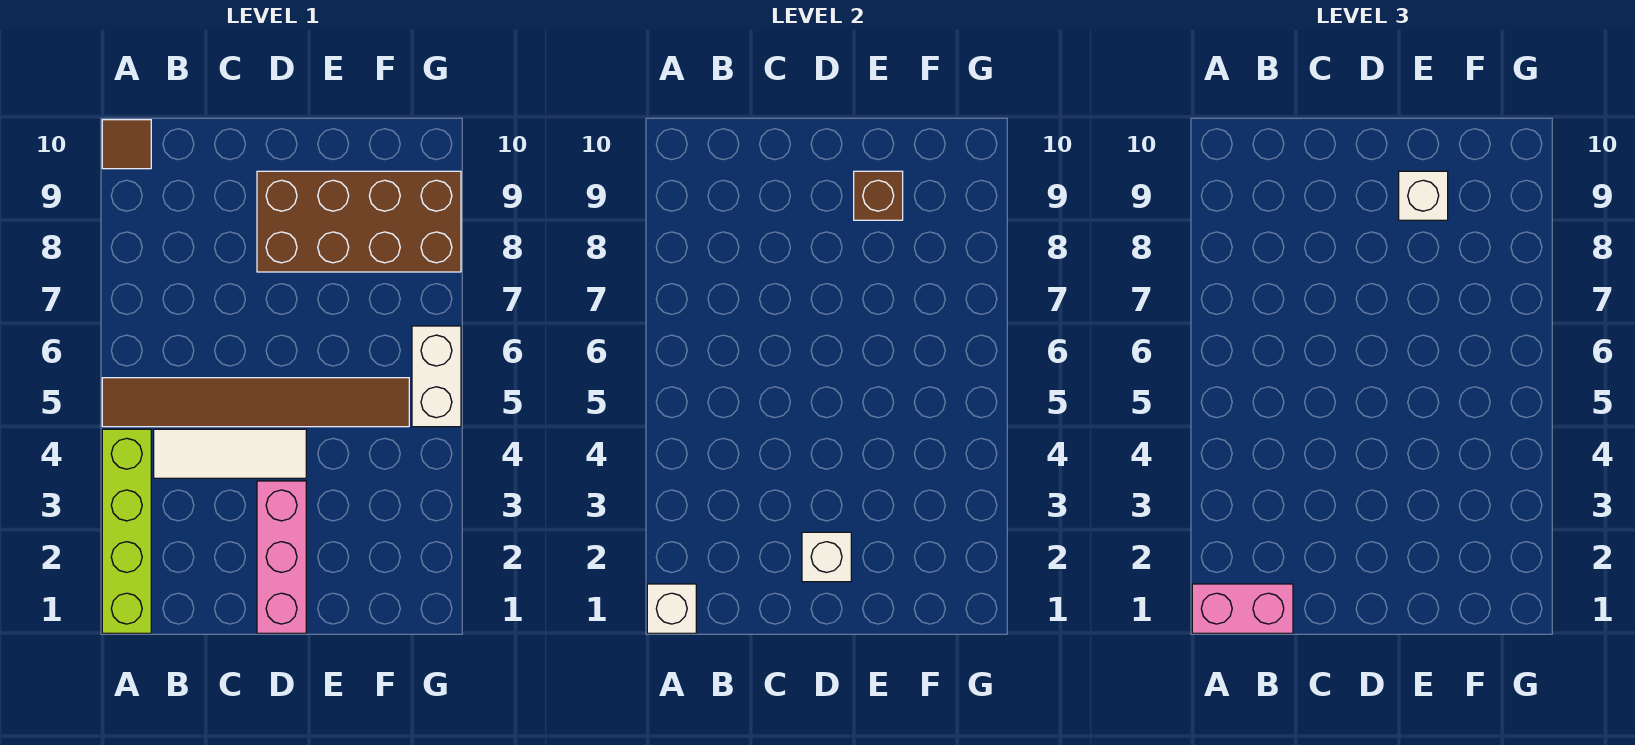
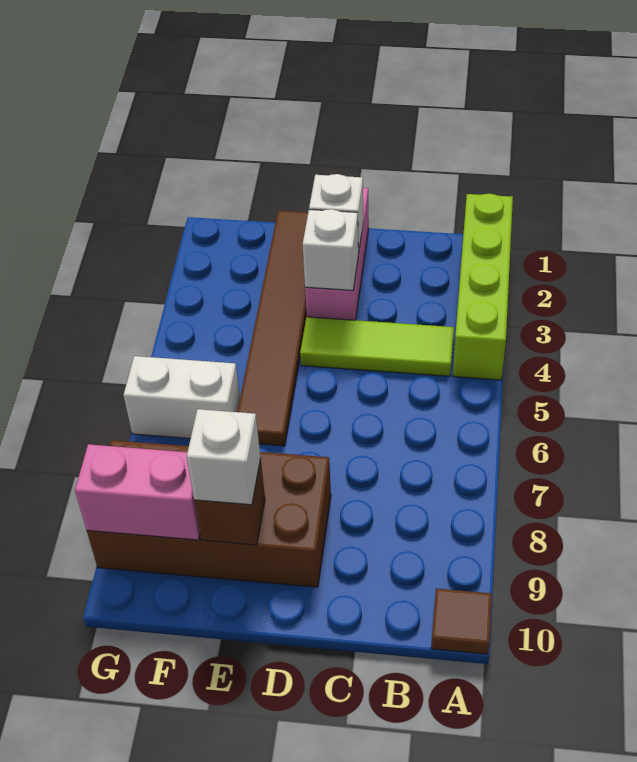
white 1x1 brick [647,584,696,633] -> white 1x1 brick moved to [303,209,358,290]
pink 1x2 brick [1192,584,1293,633] -> pink 1x2 brick moved to [75,444,200,540]
brown 1x6 tile [102,378,409,427] -> brown 1x6 tile turned to [237,210,308,446]
white 1x3 tile [154,429,306,478] -> lime 1x3 tile [300,317,454,376]
white 1x2 brick [412,326,461,427] -> white 1x2 brick turned to [124,356,240,439]

